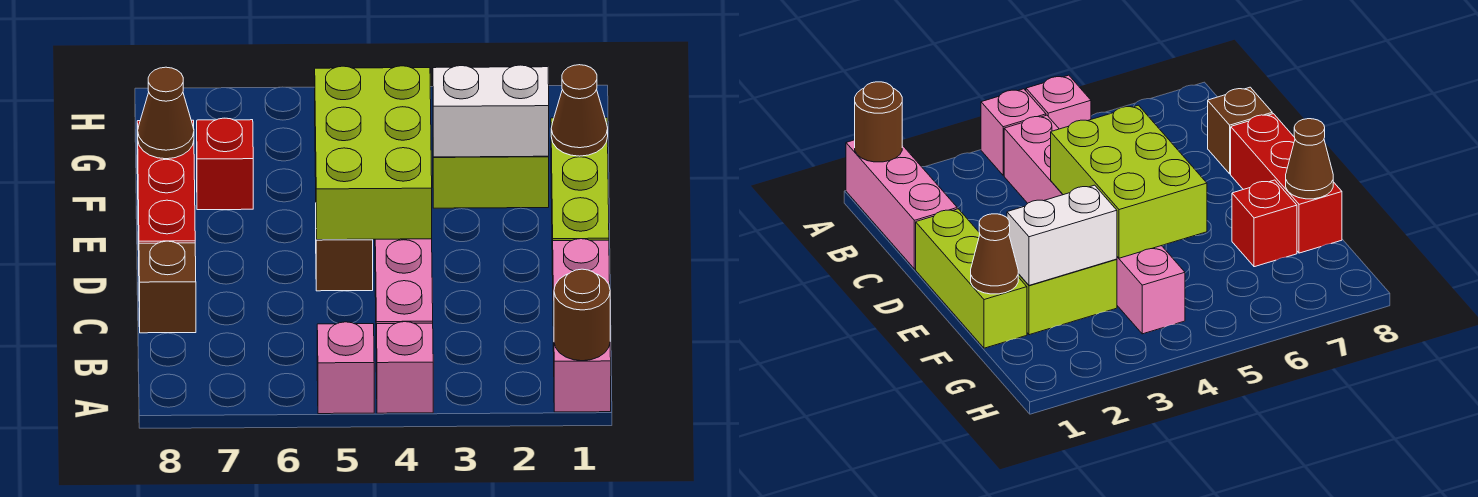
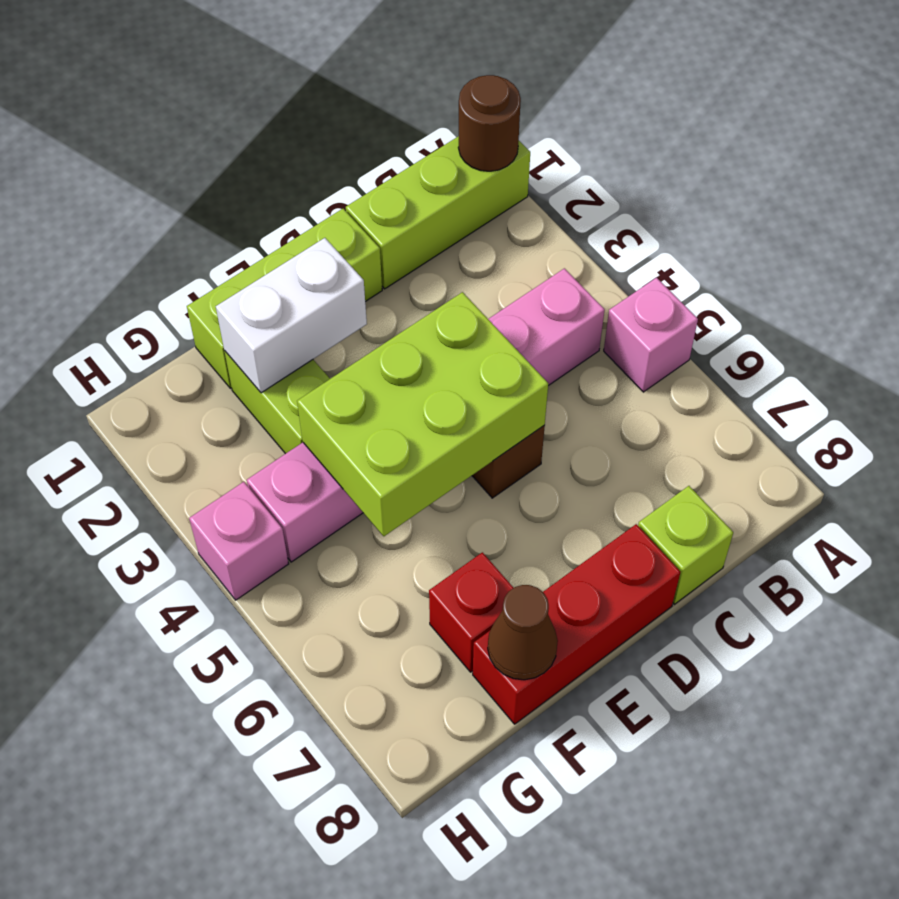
pink 1x3 brick [553,239,611,412] -> lime 1x3 brick [346,136,530,289]
pink 1x1 brick [377,322,433,413] -> pink 1x1 brick moved to [189,482,289,600]
brown 1x1 brick [139,241,196,333] -> lime 1x1 brick [638,486,733,604]
brown 1x1 cone [551,65,608,156] -> none
white 1x2 brick [433,65,549,157] -> white 1x2 brick turned to [216,238,367,393]

